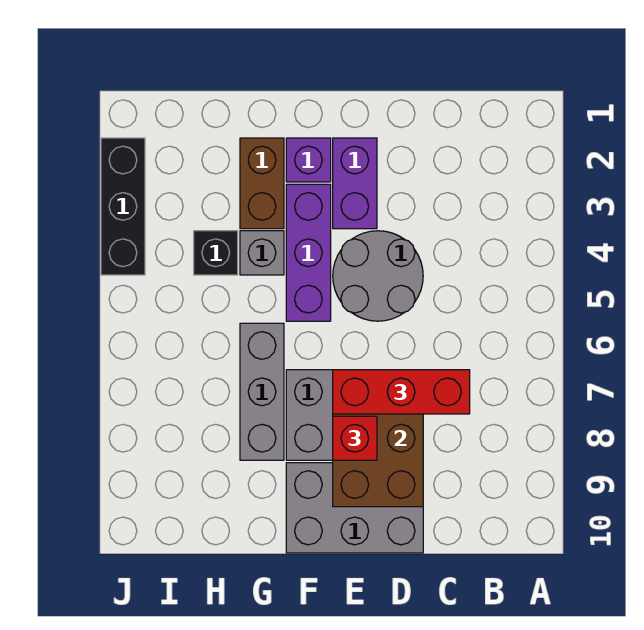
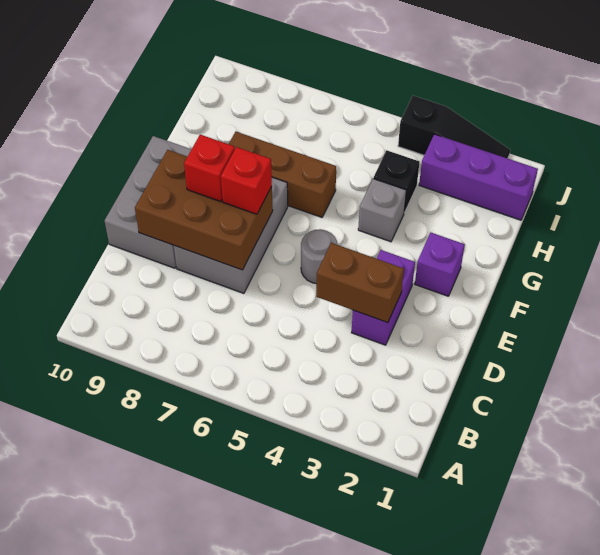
red 1x3 brick [333,370,470,414] -> red 1x1 brick [221,147,272,214]
grey 2x2 round brick [333,231,423,321] -> grey 1x1 round brick [301,229,337,283]
purple 1x2 brick [333,138,377,229] -> purple 1x2 brick turned to [351,250,415,345]
purple 1x3 brick [286,184,331,321] -> purple 1x3 brick moved to [419,134,538,220]
brown 1x2 brick [240,138,284,229] -> brown 1x2 brick moved to [316,243,404,323]
grey 1x3 brick [240,323,284,460] -> brown 1x3 brick [229,132,336,217]
black 1x3 brick [101,138,145,275] -> black 1x3 slope [398,96,510,158]

